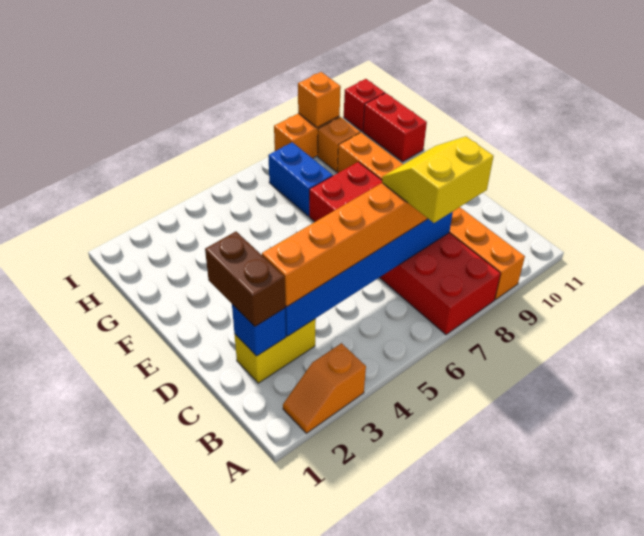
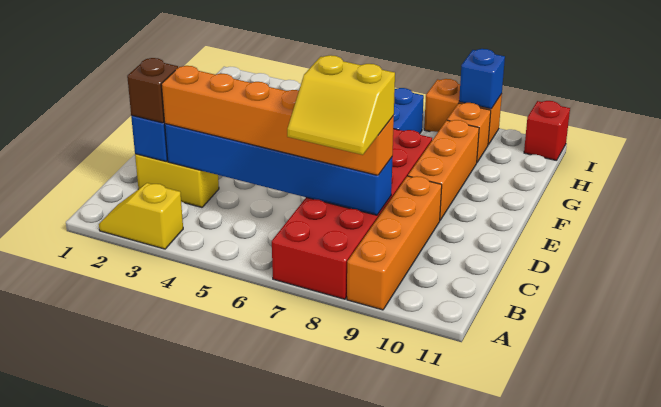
orange 1x2 slope [283,343,366,433] -> yellow 1x2 slope [99,183,183,249]
yellow 2x2 slope [382,136,494,223] -> yellow 2x2 slope turned to [287,55,395,155]
brown 1x2 brick [205,232,285,326] -> brown 1x1 brick [127,58,178,123]
red 1x2 brick [363,93,427,162] -> none
orange 1x1 brick [298,72,341,128] -> blue 1x1 brick [459,49,505,109]

